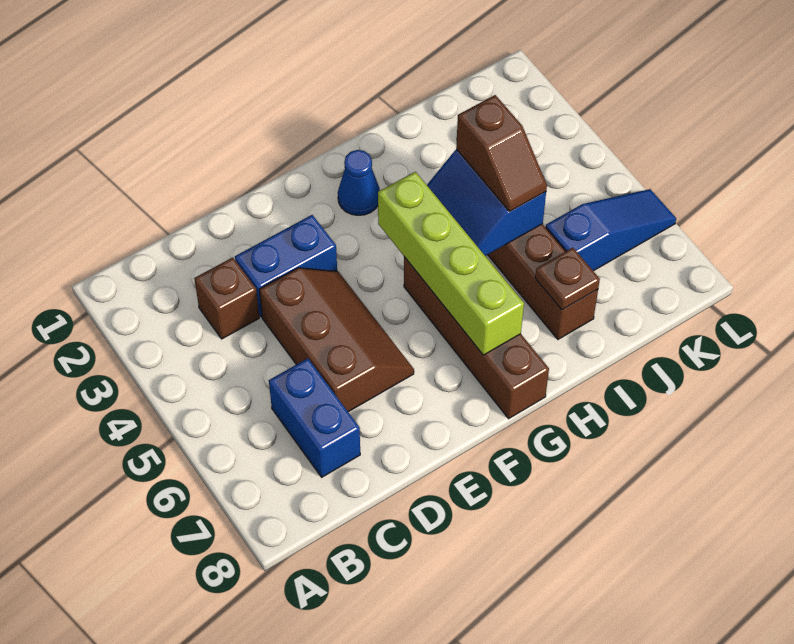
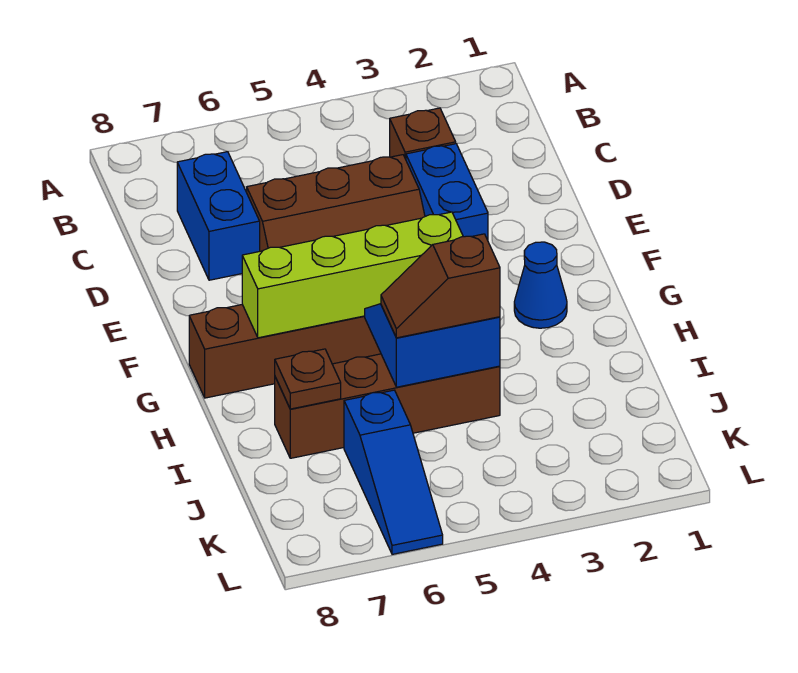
blue 1x2 brick [269,358,360,477] -> blue 1x2 brick turned to [177,152,260,280]

